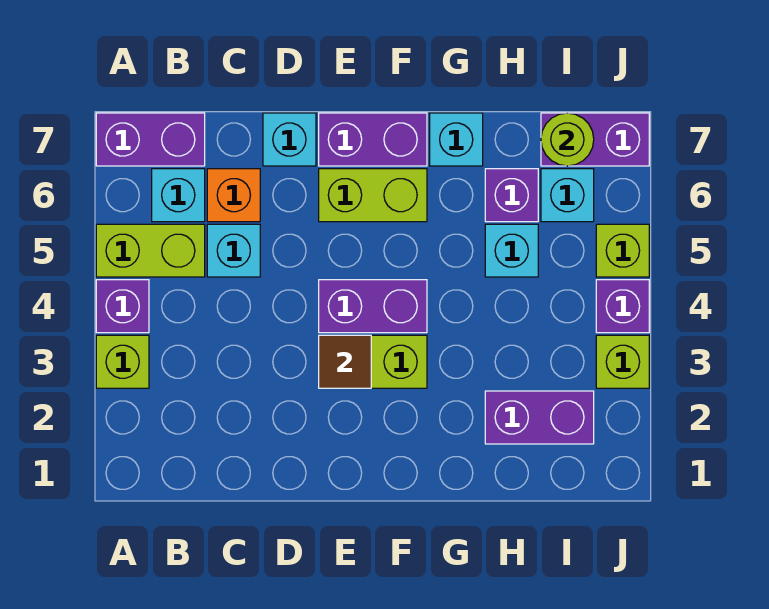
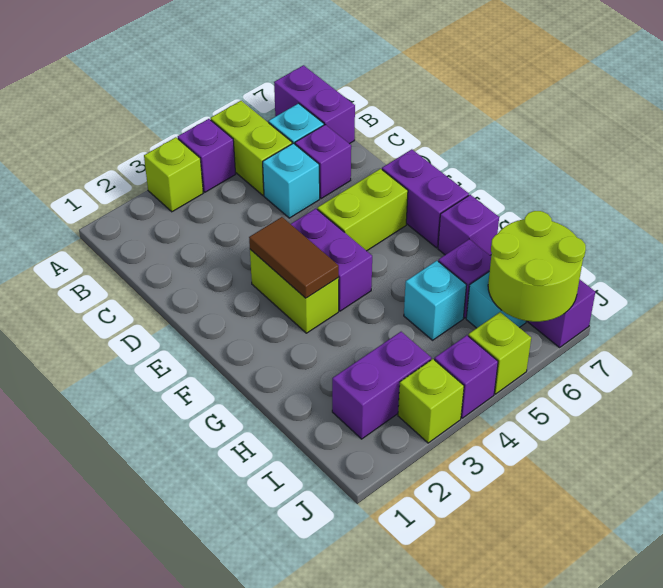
orange 1x1 brick [207,169,260,222] -> purple 1x1 brick [295,125,351,199]
cyan 1x1 brick [263,113,316,166] -> none
brown 1x1 tile [319,335,371,388] -> brown 1x2 tile [249,217,339,298]
lime 1x2 brick [319,169,427,222] -> lime 1x2 brick turned to [317,169,408,251]
cyan 1x1 brick [430,113,483,166] -> purple 1x1 brick [438,195,499,255]
purple 1x2 brick [485,391,594,444] -> purple 1x2 brick turned to [332,332,431,439]
lime 1x1 round brick [541,113,594,166] -> lime 2x2 round brick [488,211,586,322]

